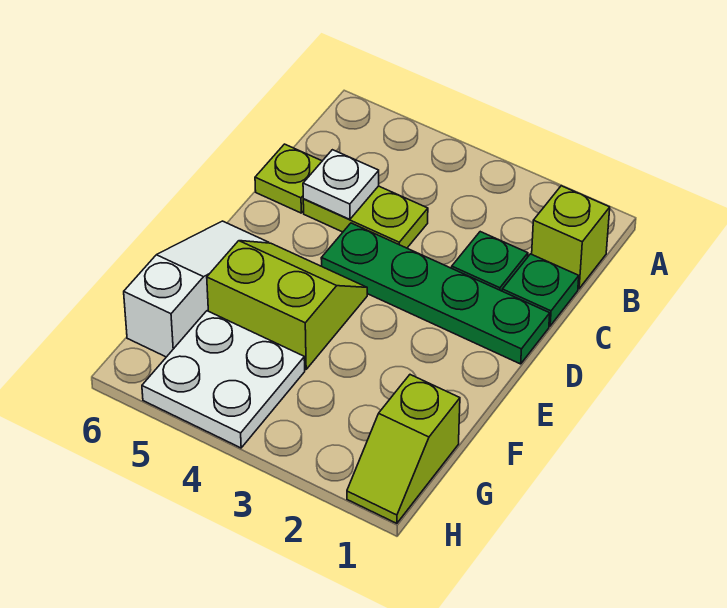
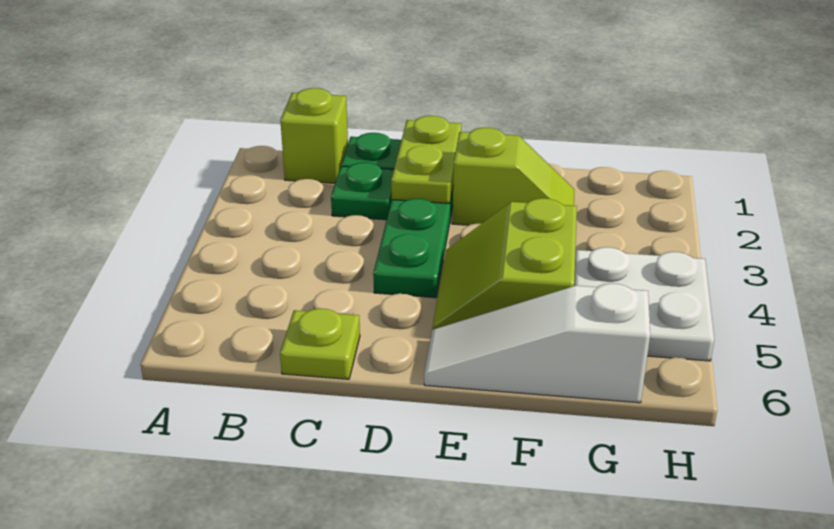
lime 1x2 plate [303,186,428,248] -> lime 1x2 plate moved to [391,116,461,203]
white 1x1 plate [303,150,379,219] -> none
lime 1x2 slope [347,375,460,523] -> lime 1x2 slope moved to [452,128,574,225]

